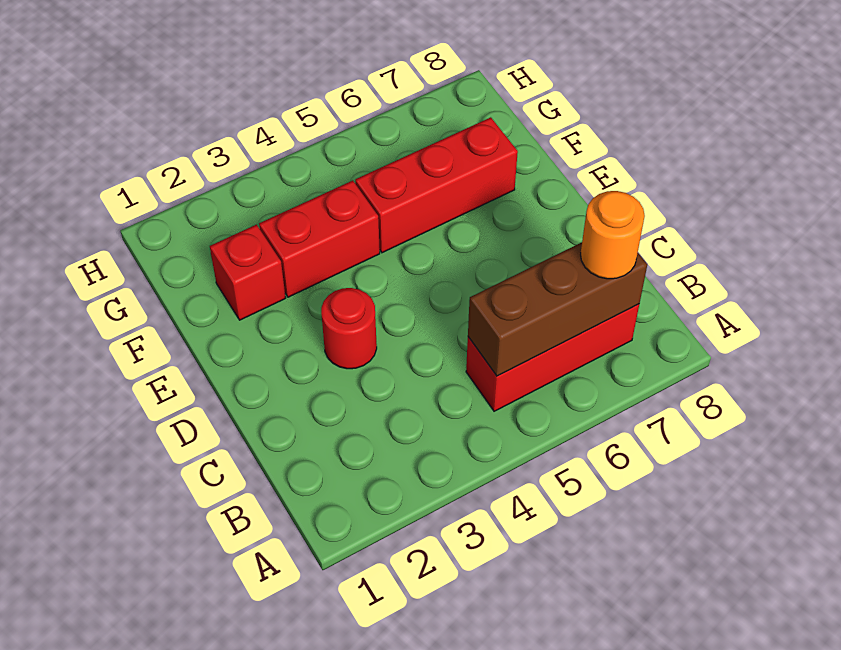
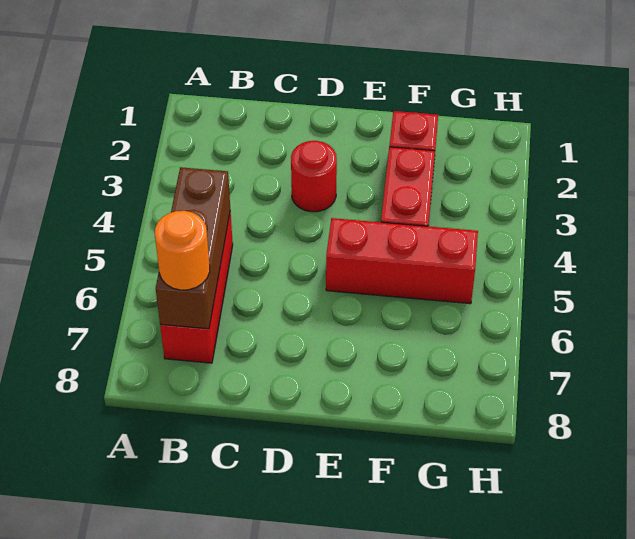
red 1x3 brick [355,117,518,253] -> red 1x3 brick turned to [326,218,478,304]

